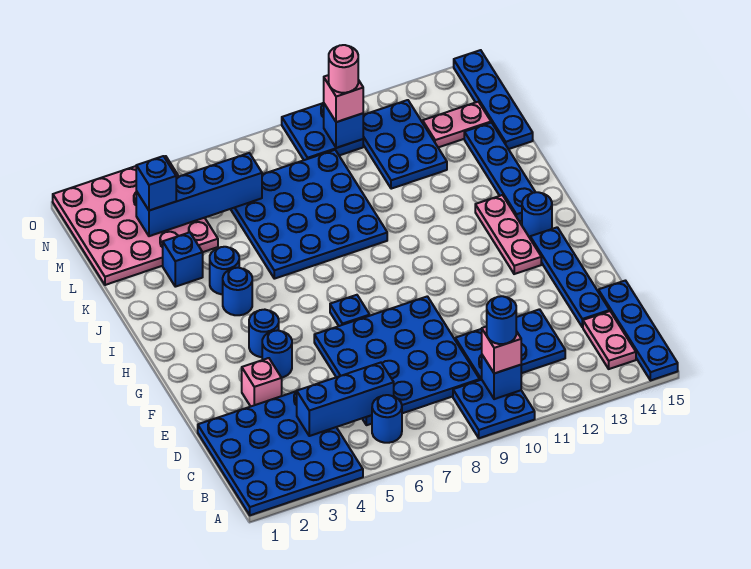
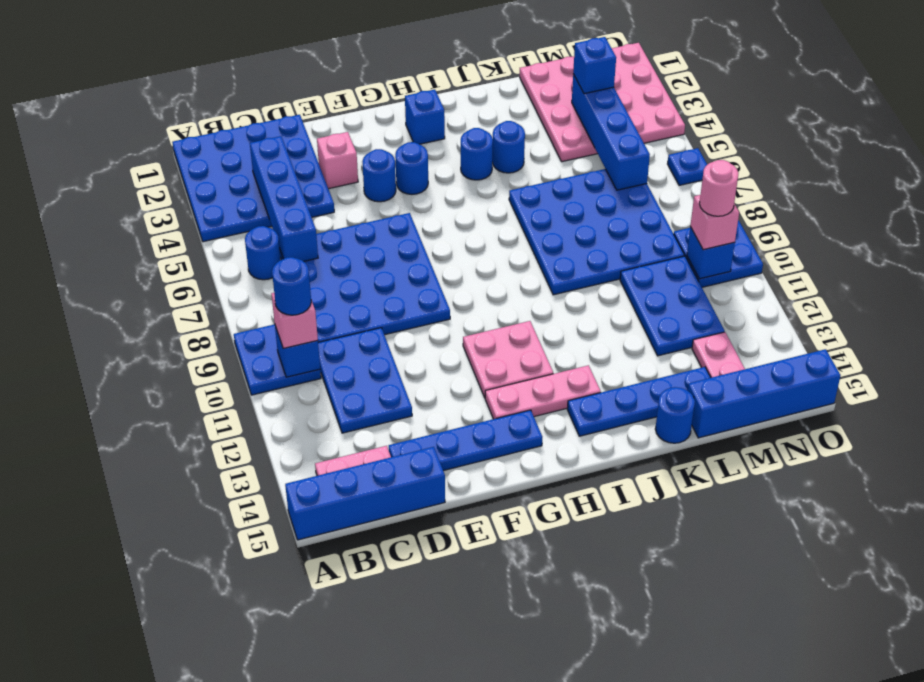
blue 1x4 plate [598,281,678,381] -> blue 1x4 brick [285,447,445,540]
blue 1x3 brick [297,363,394,436] -> blue 1x4 brick [250,136,318,261]
blue 1x1 plate [330,295,370,326] -> blue 1x1 plate moved to [668,148,707,185]
none -> pink 2x2 plate [463,321,553,397]
blue 1x1 round brick [522,192,552,238] -> blue 1x1 round brick moved to [655,387,695,443]
blue 1x1 brick [163,232,203,287] -> blue 1x1 brick moved to [405,90,445,144]
blue 2x3 plate [363,100,447,189] -> blue 2x3 plate turned to [620,256,725,356]
blue 1x4 plate [454,50,533,149] -> blue 1x4 brick [688,349,840,438]

